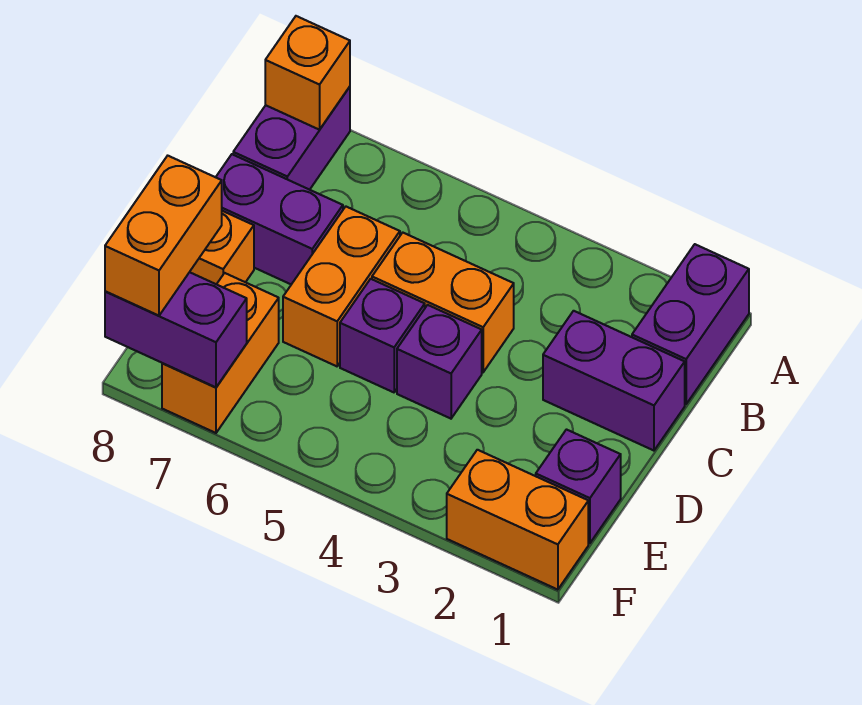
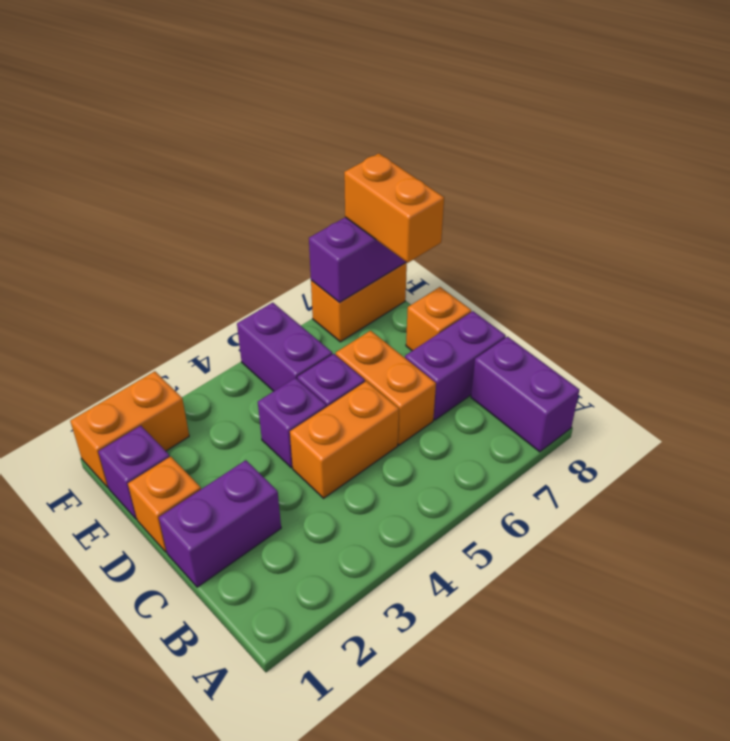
purple 1x2 brick [632,244,749,404] -> purple 1x2 brick moved to [237,303,332,391]
orange 1x1 brick [265,16,350,130] -> orange 1x1 brick moved to [128,456,201,552]
orange 1x2 brick [162,273,279,433] -> orange 1x2 brick turned to [311,262,407,342]

